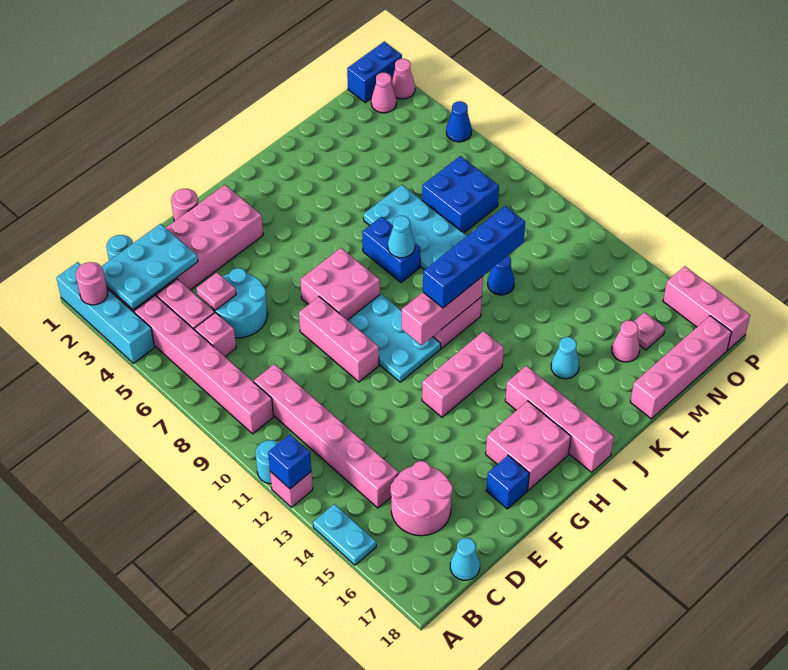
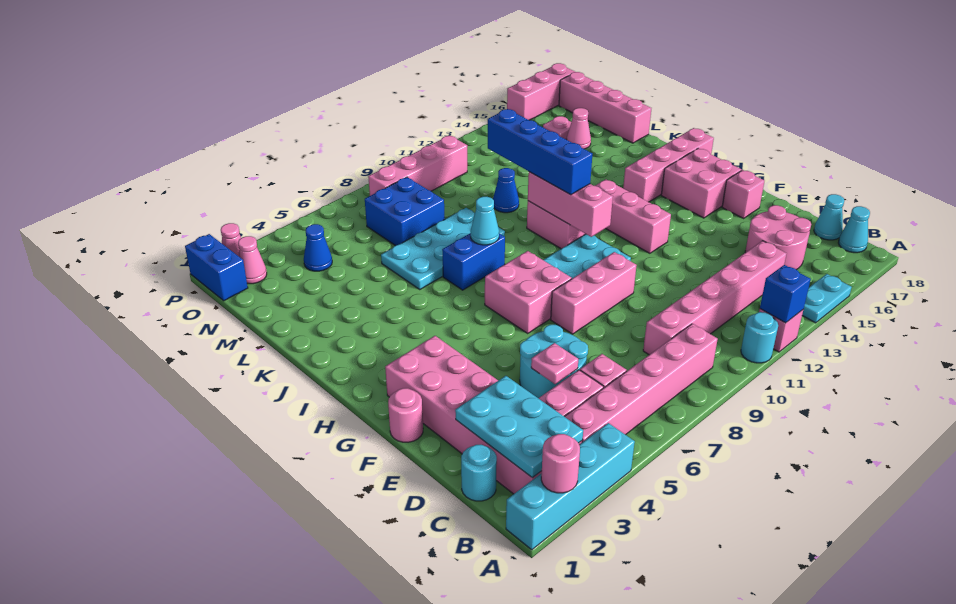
blue 1x1 brick [487,455,529,509] -> pink 1x1 brick [722,170,764,218]
cyan 1x1 cone [551,337,579,379] -> cyan 1x1 cone moved to [838,206,870,253]
none -> pink 1x4 brick [368,135,467,196]
blue 1x1 cone [446,101,472,142] -> blue 1x1 cone moved to [304,224,332,271]

